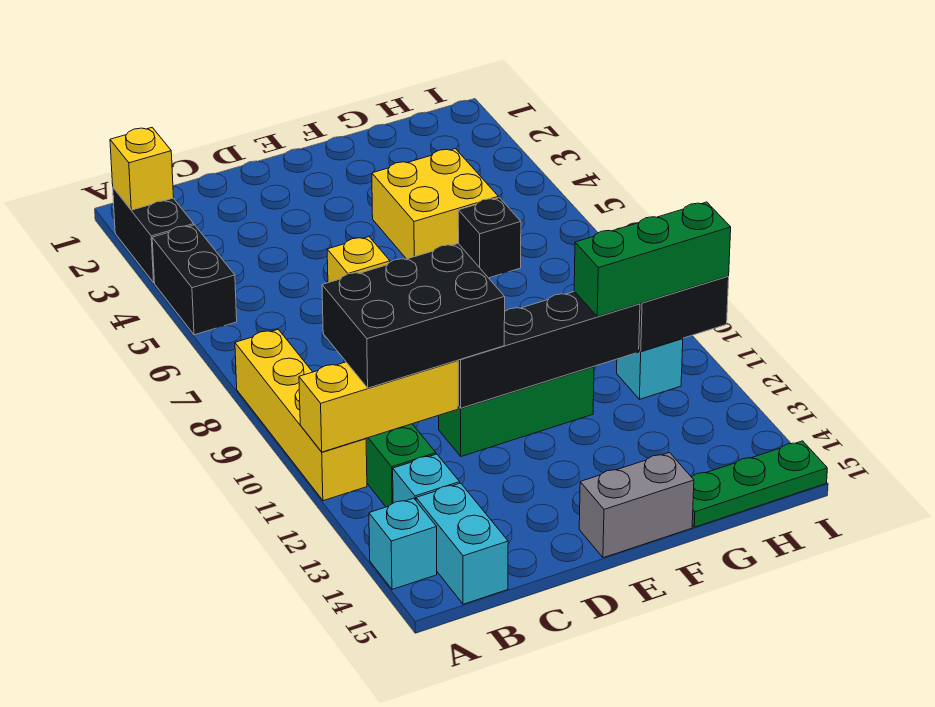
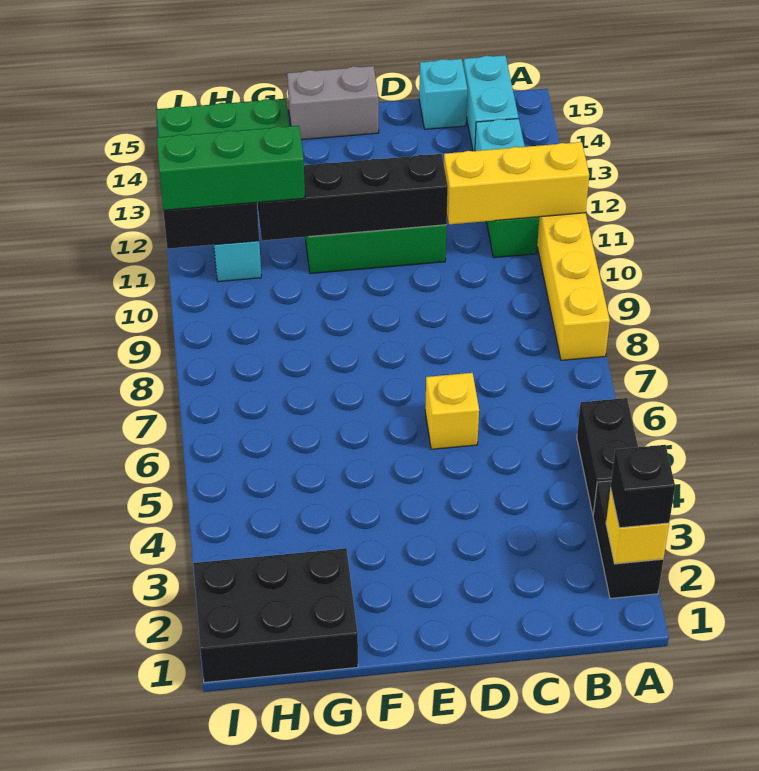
cyan 1x1 brick [369,498,437,589] -> cyan 1x1 brick moved to [419,59,468,129]
black 2x3 brick [322,244,505,388] -> black 2x3 brick moved to [193,548,358,683]
yellow 2x2 brick [372,149,498,259] -> none
black 1x1 brick [458,198,521,278] -> black 1x1 brick moved to [611,445,675,528]

